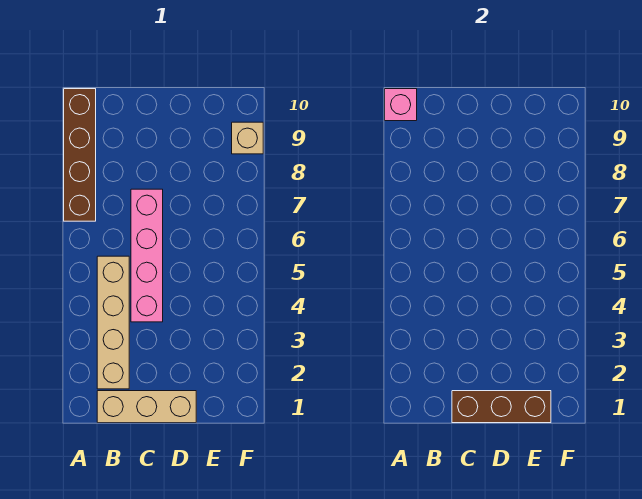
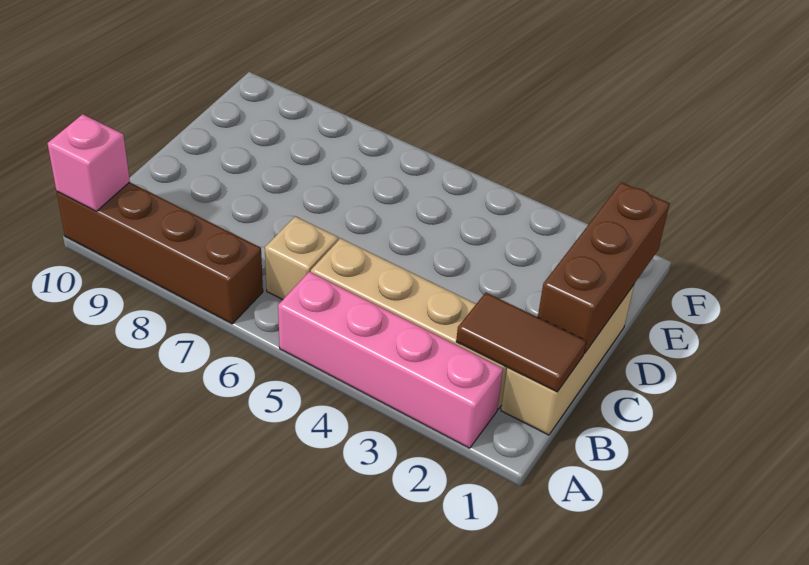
none -> brown 1x2 tile [456,293,586,392]
pink 1x4 brick [131,189,163,322] -> pink 1x4 brick moved to [278,272,503,448]
tan 1x1 brick [232,122,263,154] -> tan 1x1 brick moved to [265,216,338,300]

